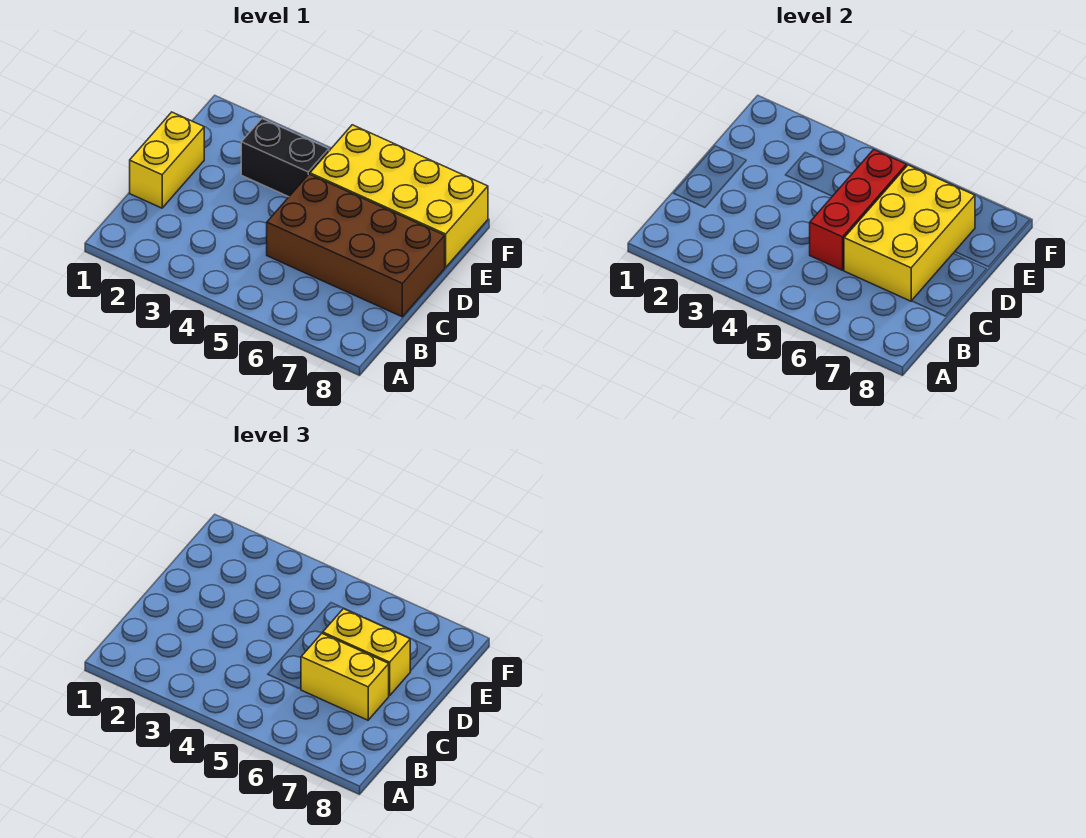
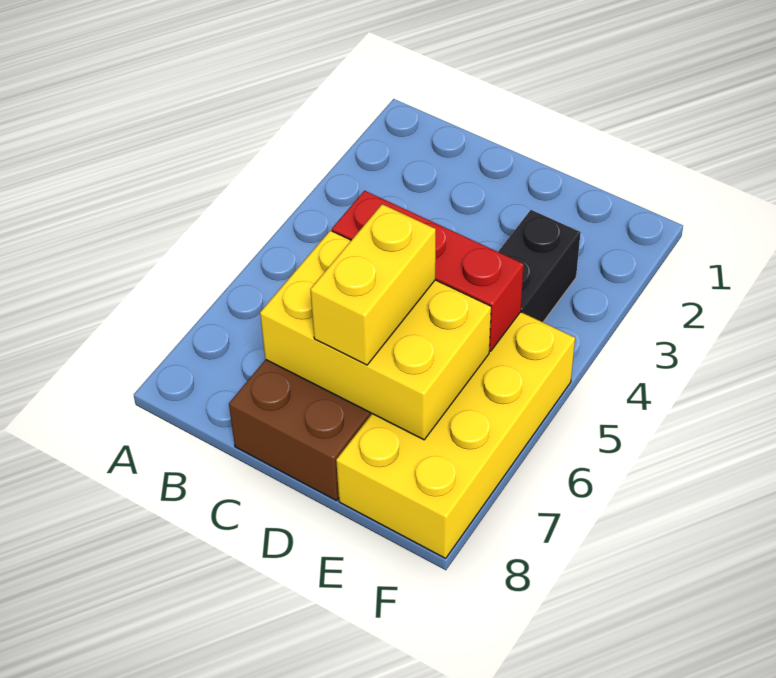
yellow 1x2 brick [130,112,204,208] -> none
yellow 1x2 brick [301,633,389,720] -> none

